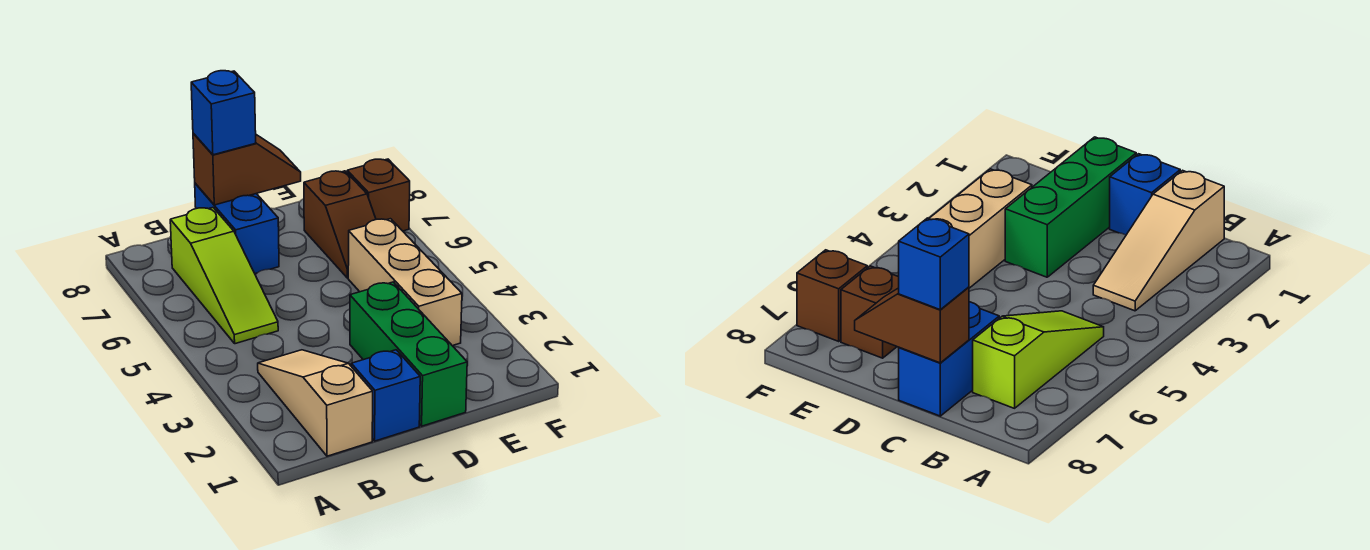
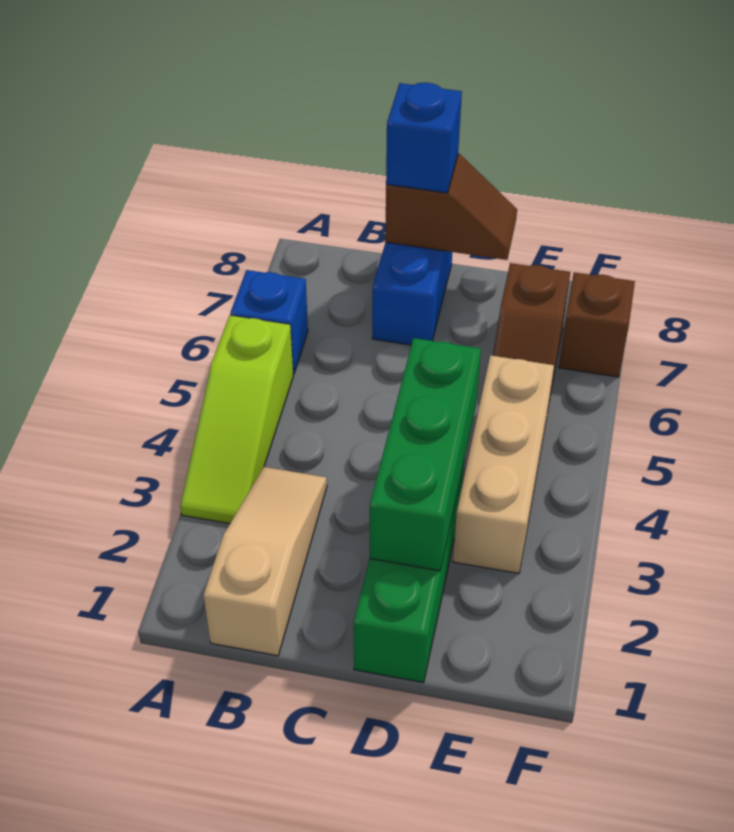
lime 1x3 slope [170,208,278,344] -> lime 1x3 slope moved to [180,315,293,524]
blue 1x1 brick [351,350,420,441] -> blue 1x1 brick moved to [230,270,308,375]
none -> green 1x3 brick [370,338,481,571]

